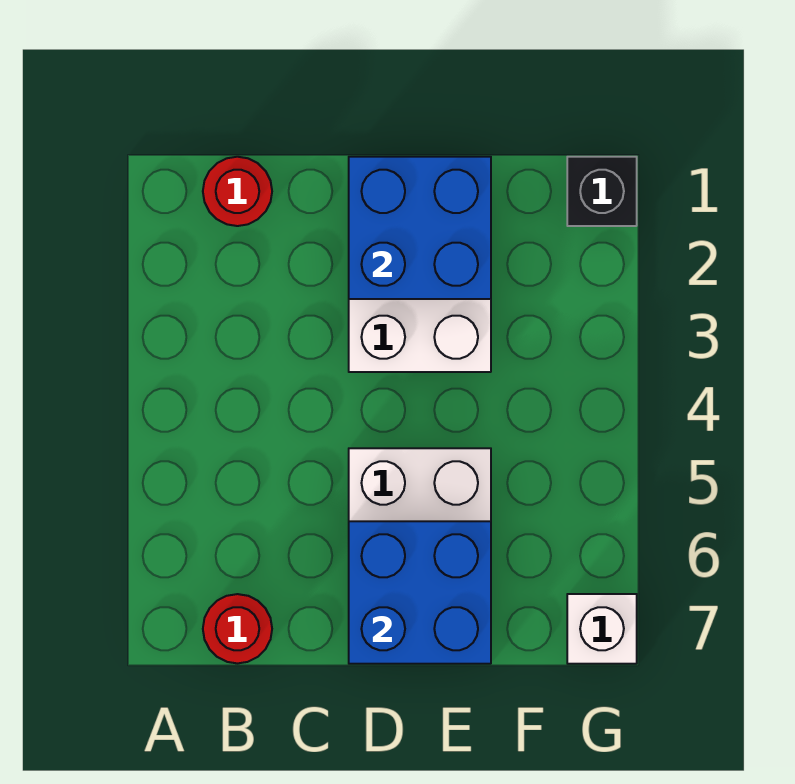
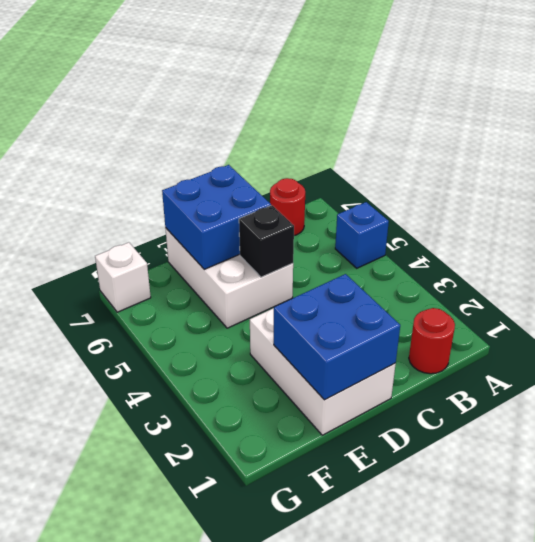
none -> blue 1x1 brick [335,202,389,268]
black 1x1 brick [567,157,637,226] -> black 1x1 brick moved to [239,205,294,277]

